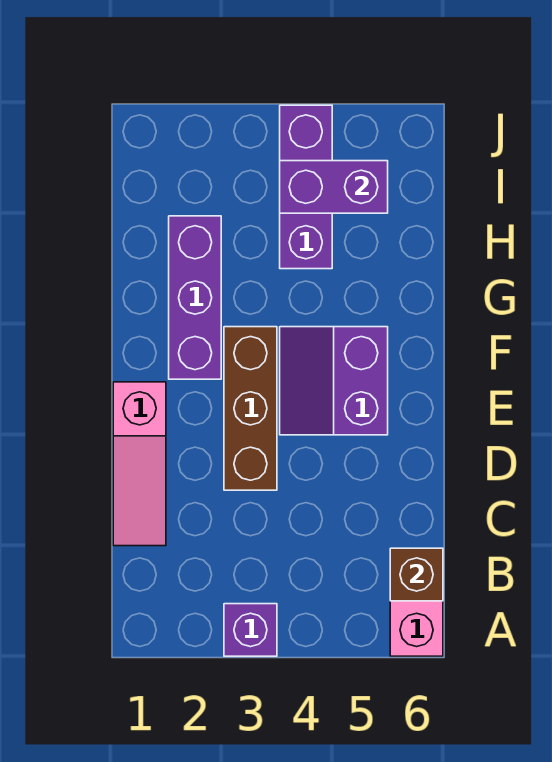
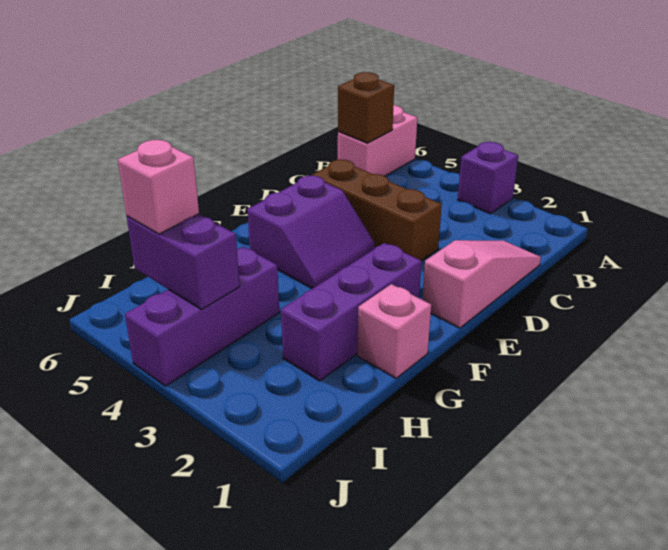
brown 1x3 brick [224,327,277,490] -> brown 1x3 brick turned to [312,160,442,261]
none -> pink 1x1 brick [357,284,431,378]
none -> pink 1x1 brick [118,140,199,234]

